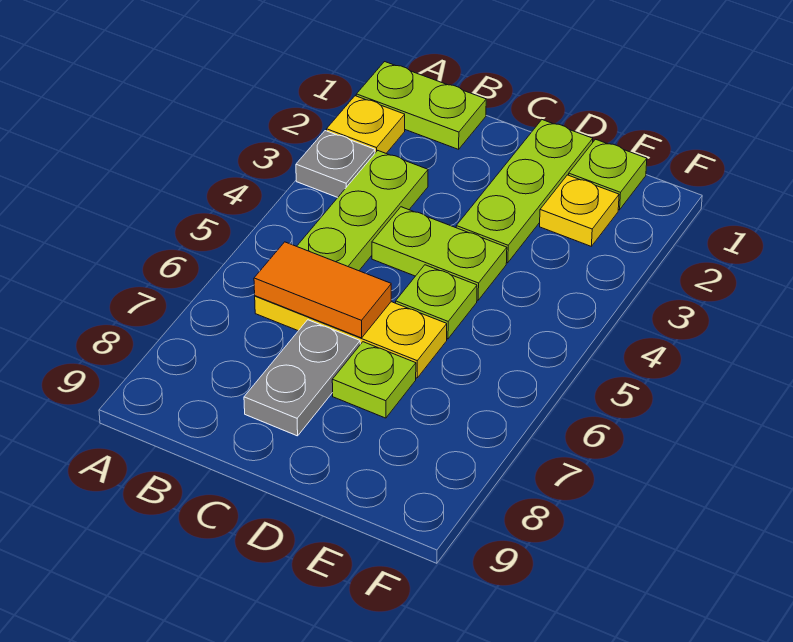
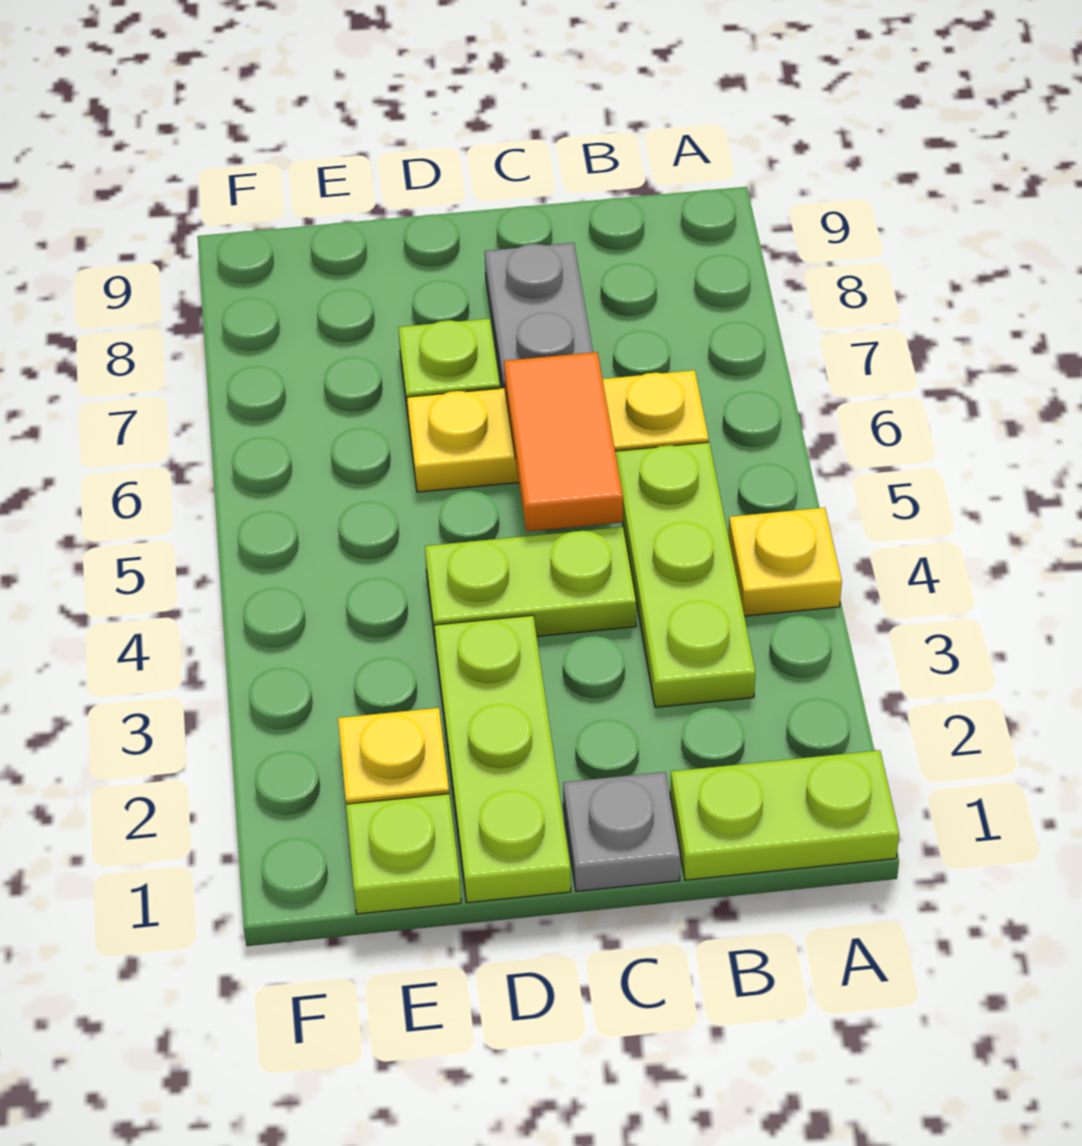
yellow 1x1 plate [326,96,405,153] -> yellow 1x1 plate moved to [728,508,842,616]
grey 1x1 plate [296,131,375,197] -> grey 1x1 plate moved to [563,772,681,891]
orange 1x2 tile [254,242,391,338] -> orange 1x2 tile turned to [504,352,623,532]
lime 1x1 plate [396,265,477,339] -> none

